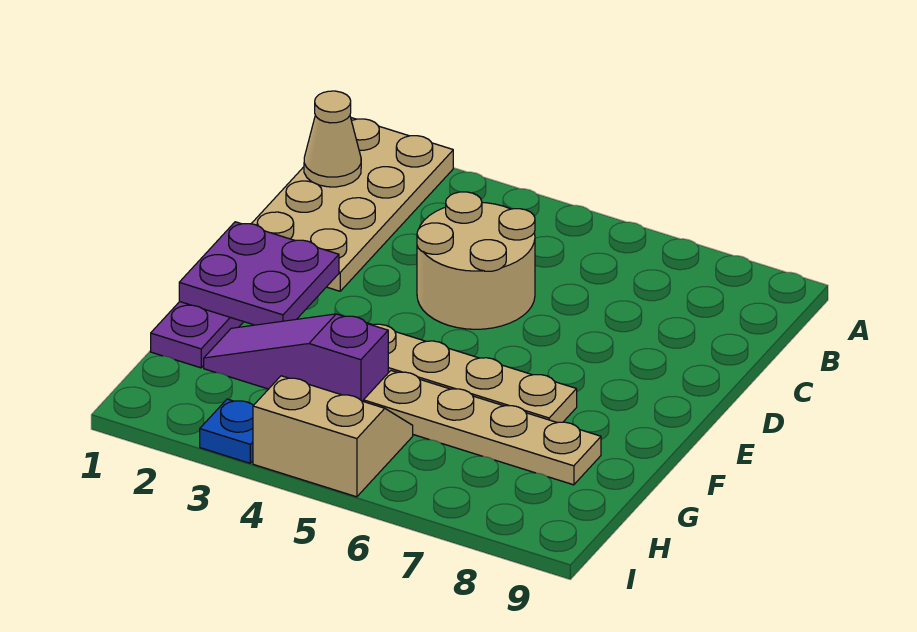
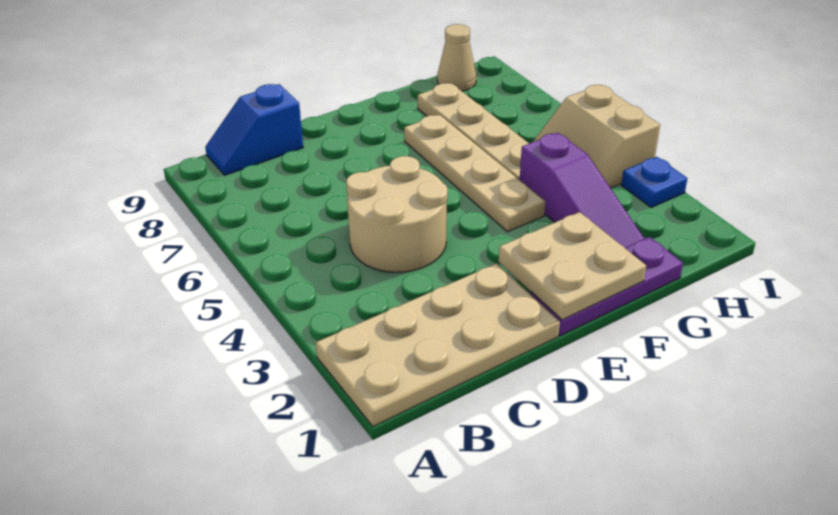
tan 1x1 cone [304,91,361,187] -> tan 1x1 cone moved to [437,24,476,91]
none -> blue 1x2 slope [205,84,303,175]
purple 2x2 plate [179,222,339,325] -> tan 2x2 plate [499,212,646,320]

